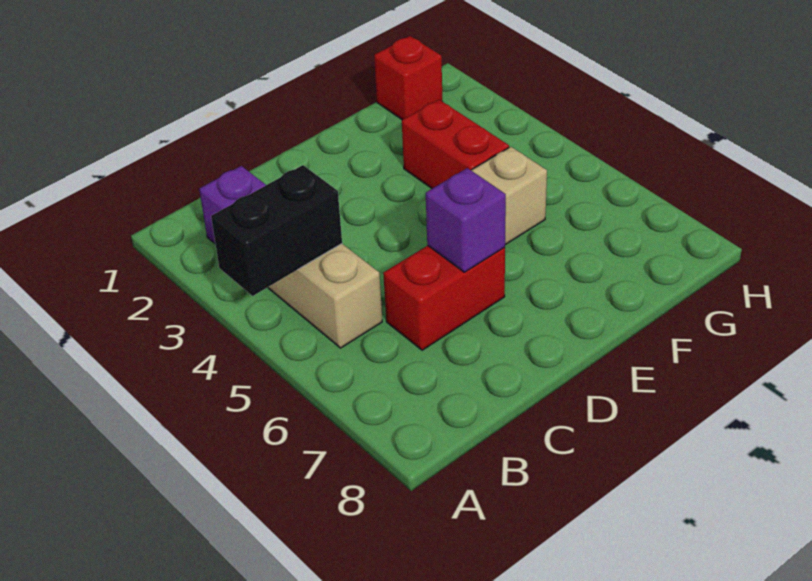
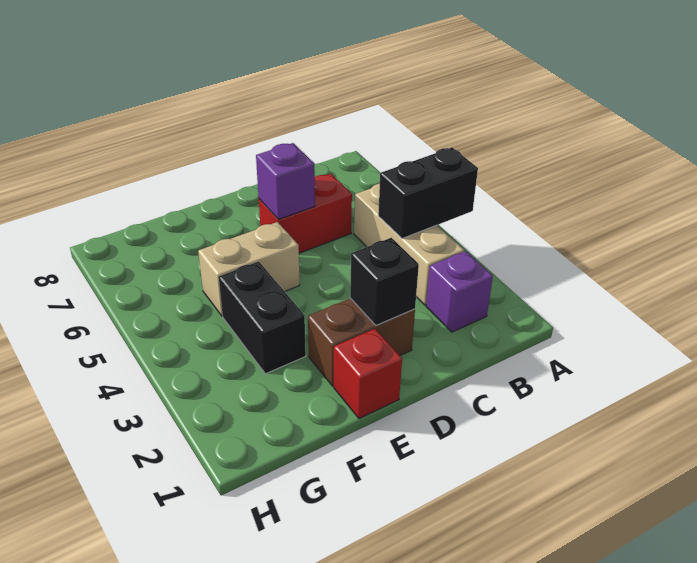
none -> brown 1x2 brick [308,298,415,386]
none -> black 1x1 brick [350,238,419,326]
red 1x2 brick [402,100,509,188] -> black 1x2 brick [219,261,306,374]
red 1x1 brick [374,36,443,120] -> red 1x1 brick moved to [334,329,402,419]

